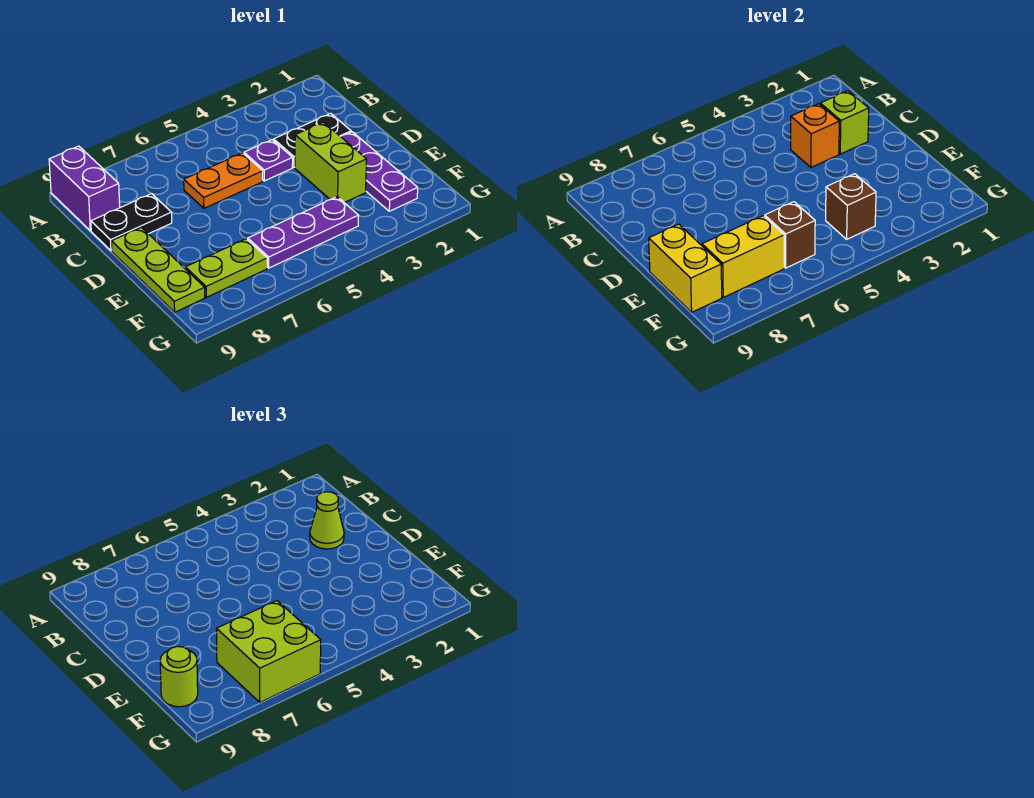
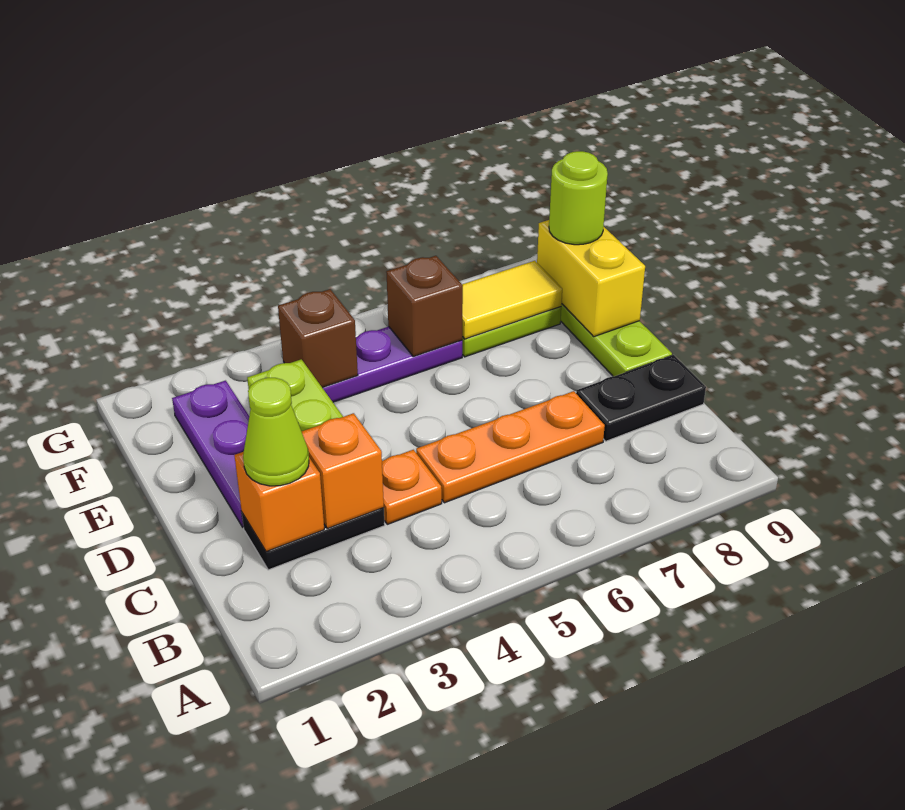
purple 1x2 brick [49,146,120,231] -> none
lime 1x1 brick [820,91,869,154] -> orange 1x1 brick [234,452,324,552]
purple 1x1 plate [244,140,293,181] -> orange 1x1 plate [382,450,442,524]
orange 1x2 plate [184,153,263,208] -> orange 1x3 plate [416,391,605,503]
lime 2x2 brick [216,601,321,702] -> none
yellow 1x2 brick [702,216,784,297] -> yellow 1x2 tile [462,261,562,339]

